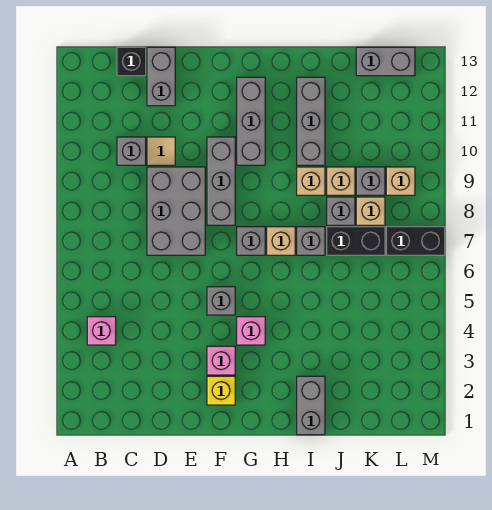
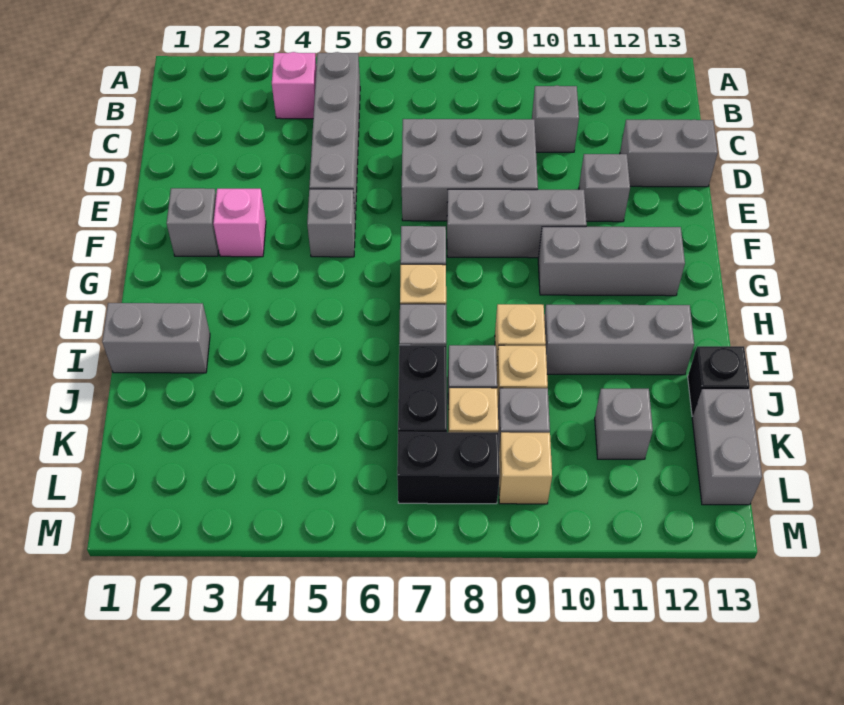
none -> grey 1x4 brick [309,52,360,220]
black 1x1 brick [117,47,146,76] -> black 1x1 brick moved to [688,346,750,416]
tan 1x1 tile [147,137,175,165] -> none
none -> grey 1x1 brick [579,154,630,222]
yellow 1x1 brick [207,376,235,405] -> grey 1x1 brick [167,188,219,256]
pink 1x1 brick [237,317,265,345] -> none
none -> grey 1x1 brick [595,389,653,459]
black 1x2 brick [386,227,445,255] -> black 1x2 brick turned to [397,432,500,504]

